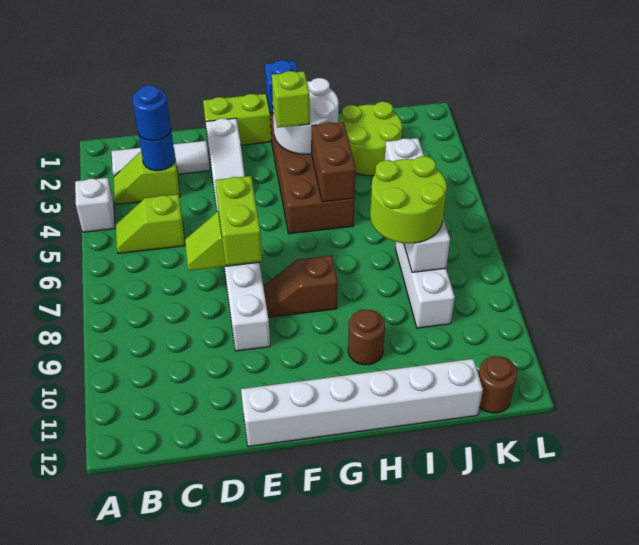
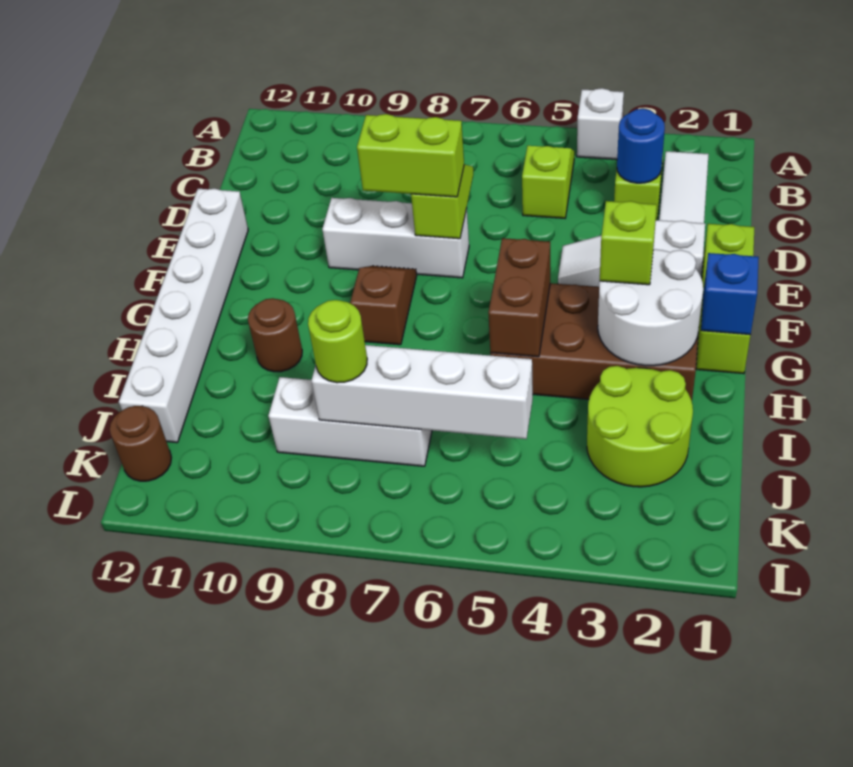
blue 1x1 round brick [132,85,171,141] -> none
brown 1x2 brick [312,122,356,202] -> brown 1x2 brick turned to [488,238,550,357]
lime 2x2 round brick [370,156,447,244] -> lime 1x1 round brick [308,300,367,383]

